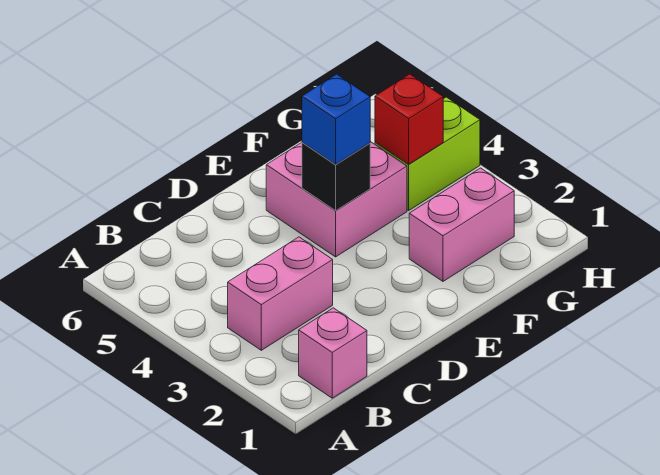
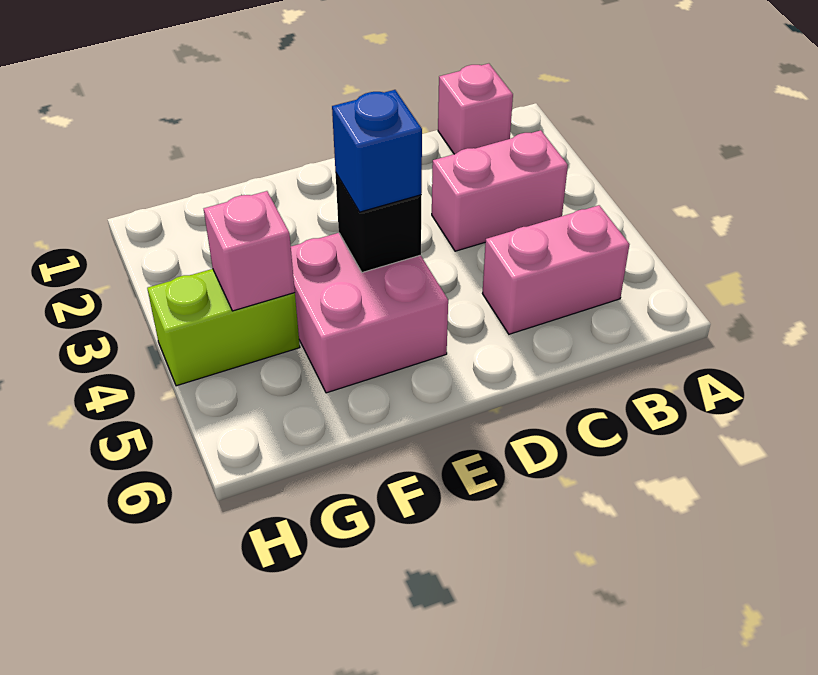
pink 1x2 brick [409,168,514,281] -> pink 1x2 brick moved to [482,205,630,334]
red 1x1 brick [375,74,443,164] -> pink 1x1 brick [204,191,295,311]

